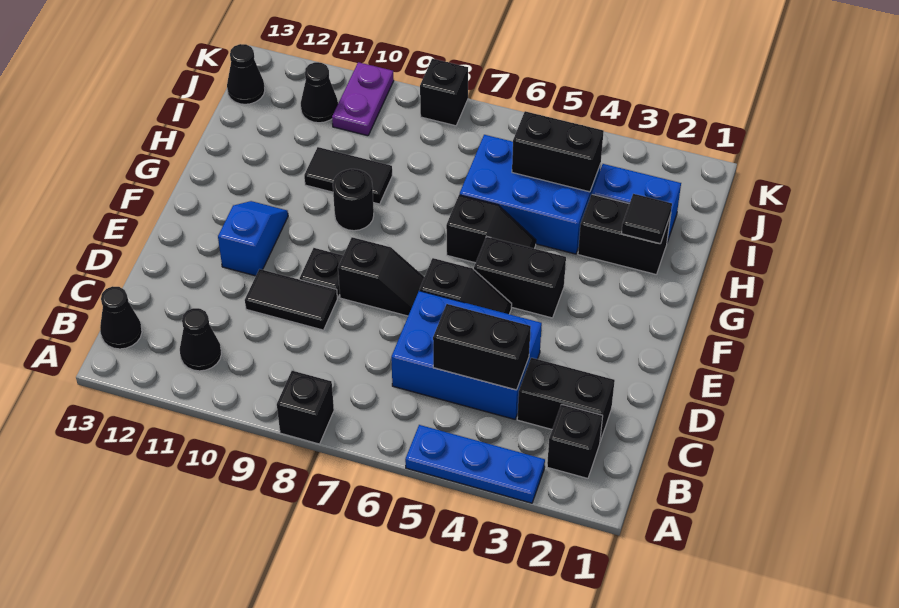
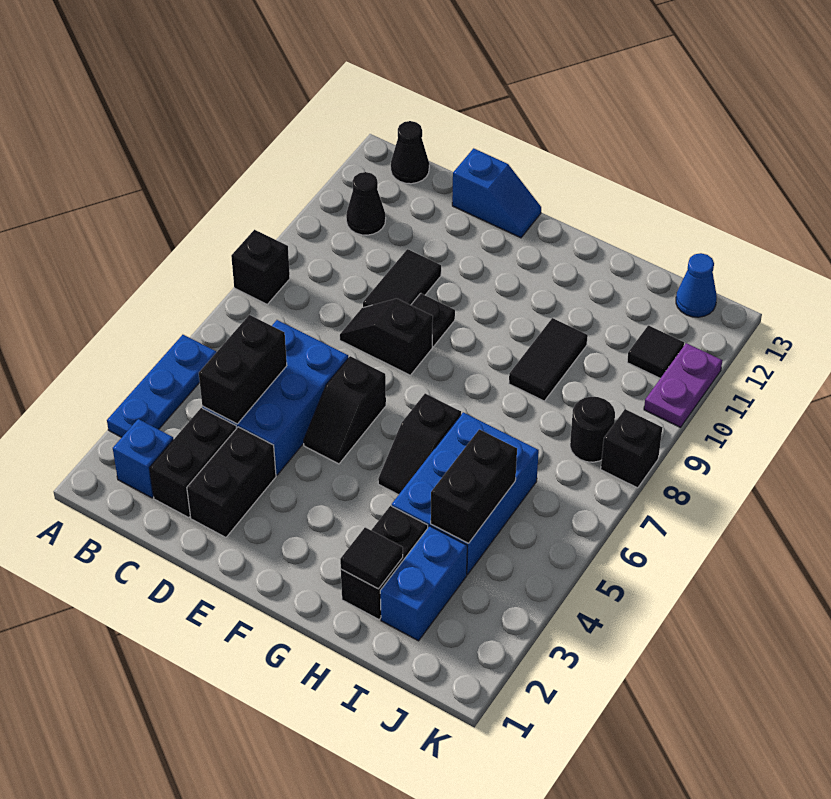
black 1x1 brick [547,404,603,478] -> blue 1x1 brick [113,419,173,498]
black 1x2 slope [338,237,424,316] -> black 1x2 slope turned to [340,299,433,375]
blue 1x2 slope [218,201,288,276] -> blue 1x2 slope moved to [452,148,541,238]
black 1x2 brick [474,237,566,318] -> black 1x2 brick moved to [187,427,276,537]
black 1x1 round brick [333,169,374,231] -> black 1x1 round brick moved to [570,397,615,462]
purple 1x2 plate [332,62,394,136] -> purple 1x2 plate turned to [644,343,722,427]
black 1x1 cone [301,62,338,123] -> black 1x1 tile [627,325,684,378]
black 1x1 cone [227,44,265,104] -> blue 1x1 cone [676,253,717,317]

